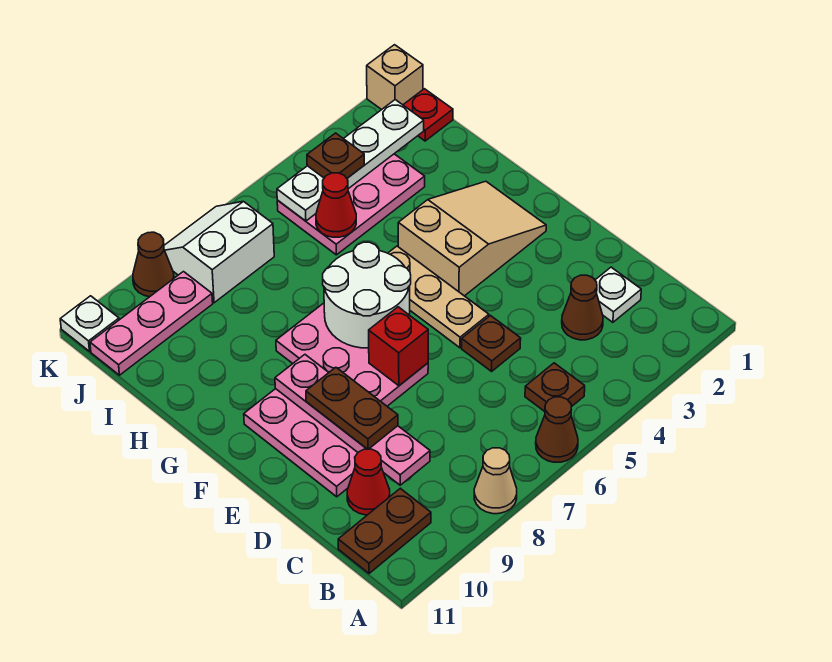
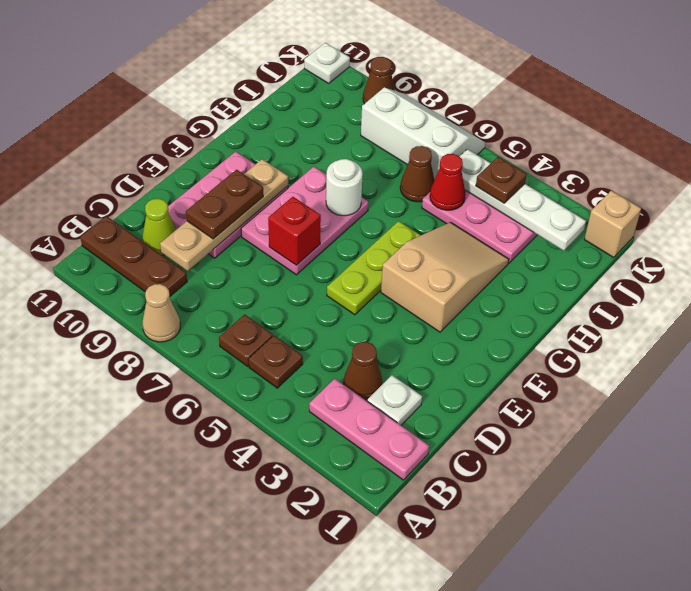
brown 1x1 cone [536,397,578,462] -> brown 1x1 cone moved to [400,146,434,202]
brown 1x2 plate [338,488,431,573] -> brown 1x3 plate [80,216,187,296]
pink 1x4 plate [275,355,430,485] -> tan 1x4 plate [160,159,288,271]
red 1x1 cone [347,449,390,515] -> lime 1x1 cone [143,199,176,255]
brown 1x1 plate [462,316,521,371] -> brown 1x1 plate moved to [219,314,273,366]
tan 1x3 plate [388,246,489,348] -> lime 1x3 plate [327,221,421,315]
tan 2x3 slope [398,181,546,296] -> tan 2x3 slope turned to [381,222,509,332]
white 2x2 round brick [323,242,411,348] -> white 1x1 round brick [326,159,363,216]
red 1x1 plate [403,89,453,141] -> none
white 2x2 slope [164,201,274,303] -> white 2x3 slope [361,88,485,180]
pink 1x3 plate [90,272,213,375] -> pink 1x3 plate moved to [309,379,429,480]

